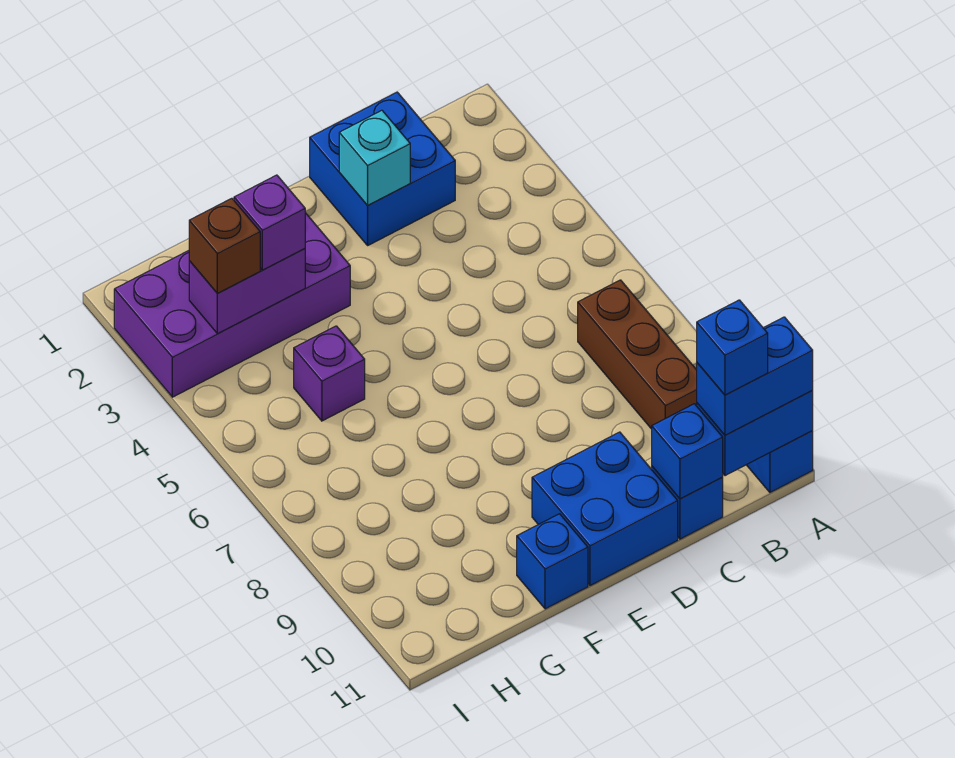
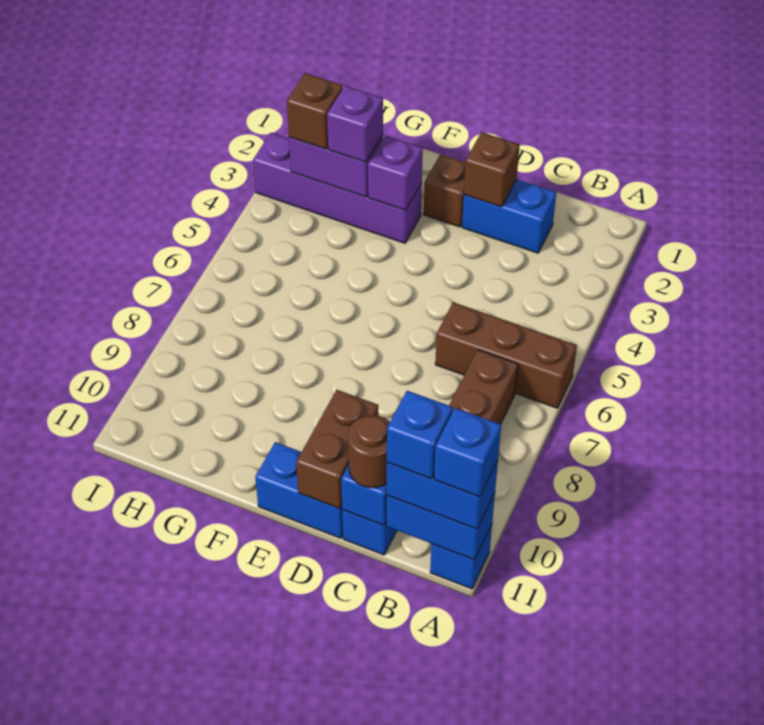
none -> brown 1x3 brick [435,302,577,408]
blue 2x2 brick [310,92,455,245] -> blue 1x2 brick [462,179,556,253]
none -> brown 1x1 round brick [348,415,390,488]
cyan 1x1 brick [339,110,410,206] -> brown 1x1 brick [464,132,520,207]
blue 2x2 brick [532,432,678,586] -> blue 1x2 brick [255,442,343,538]
none -> brown 1x2 brick [296,390,378,509]
none -> brown 1x1 brick [424,155,466,227]
purple 2x4 brick [114,213,350,397] -> purple 1x4 brick [253,133,422,243]
blue 1x1 brick [517,514,588,609] -> blue 1x1 brick moved to [434,408,501,497]
purple 1x1 brick [294,326,365,421] -> purple 1x1 brick moved to [368,136,423,210]

